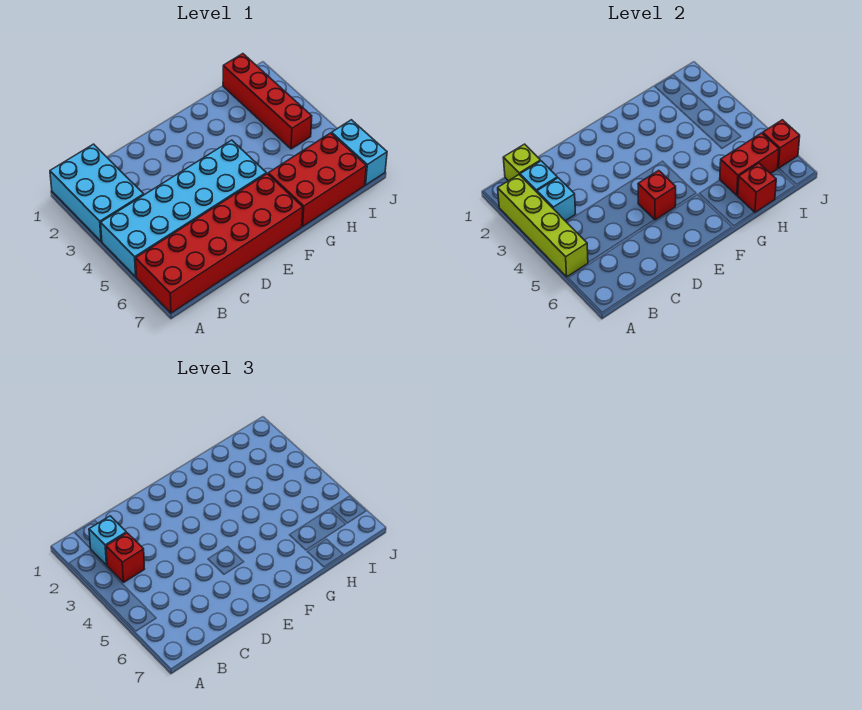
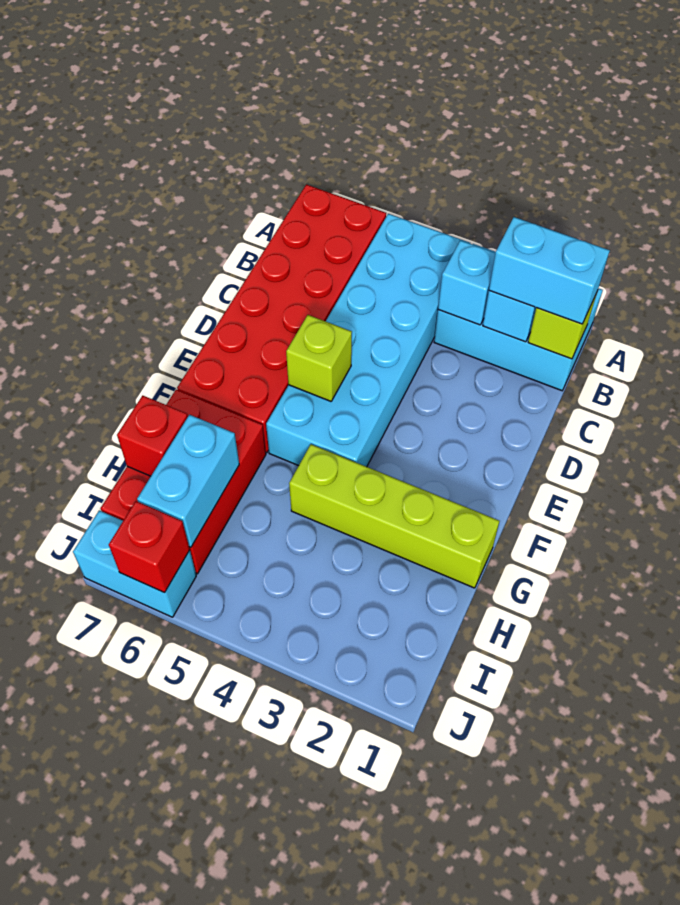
lime 1x4 brick [498,175,588,277] -> lime 1x4 brick moved to [289,444,499,588]
cyan 1x1 brick [89,516,126,565] -> cyan 1x2 brick [489,217,610,324]
red 1x1 brick [106,533,144,582] -> none
red 1x1 brick [638,171,676,220] -> lime 1x1 brick [286,315,352,401]
red 1x2 brick [720,133,779,195] -> cyan 1x2 brick [137,415,239,547]
red 1x4 brick [223,54,312,149] -> none

